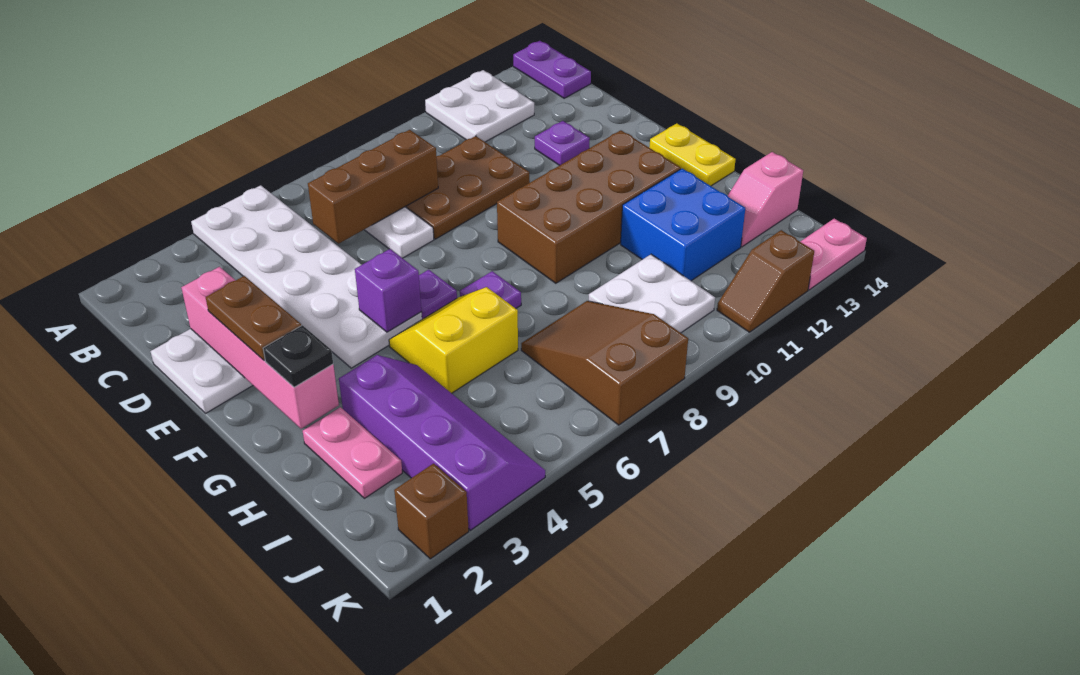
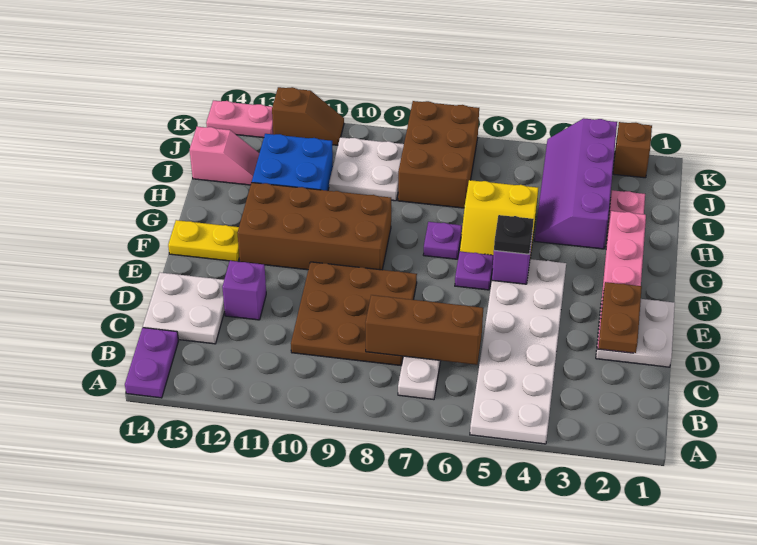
white 2x2 plate [425,70,534,142] -> white 2x2 plate moved to [143,273,225,344]
brown 2x3 plate [405,136,530,239] -> brown 3x3 plate [291,262,417,366]
purple 1x1 plate [535,121,590,165] -> purple 1x1 brick [222,261,266,320]
brown 1x2 plate [206,276,301,360] -> brown 1x2 plate moved to [599,282,642,353]
yellow 1x2 plate [649,123,736,186] -> yellow 1x2 plate turned to [168,220,239,262]
black 1x1 plate [263,325,333,387] -> black 1x1 plate moved to [494,215,534,254]
brown 2x3 slope [521,301,688,425] -> brown 2x3 brick [398,101,479,208]

